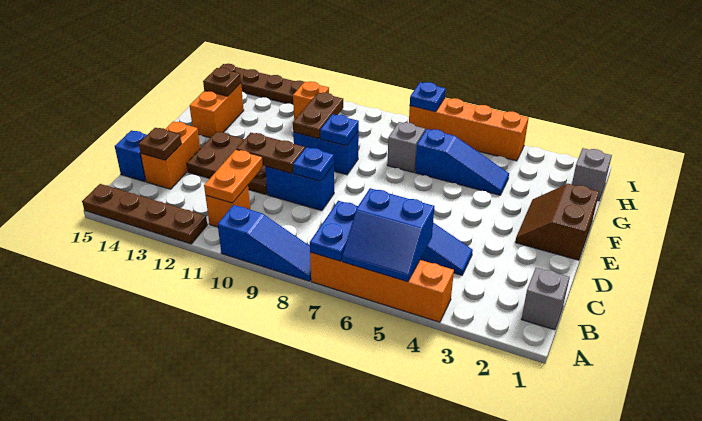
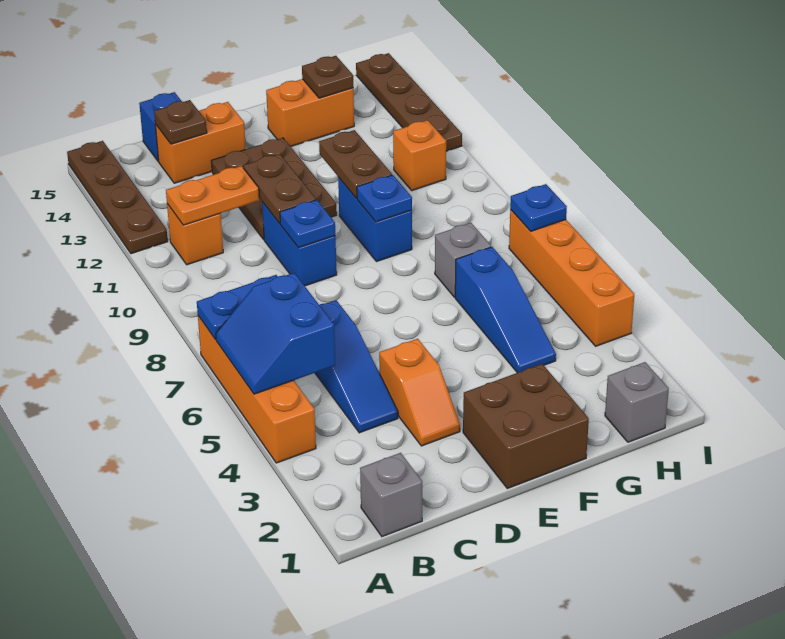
blue 1x3 slope [218,205,311,281] -> none
none -> orange 1x2 slope [379,339,460,446]
brown 2x2 slope [516,184,599,260] -> brown 2x2 brick [463,364,589,489]
brown 1x2 plate [293,92,343,139] -> brown 1x2 plate turned to [319,130,392,198]

